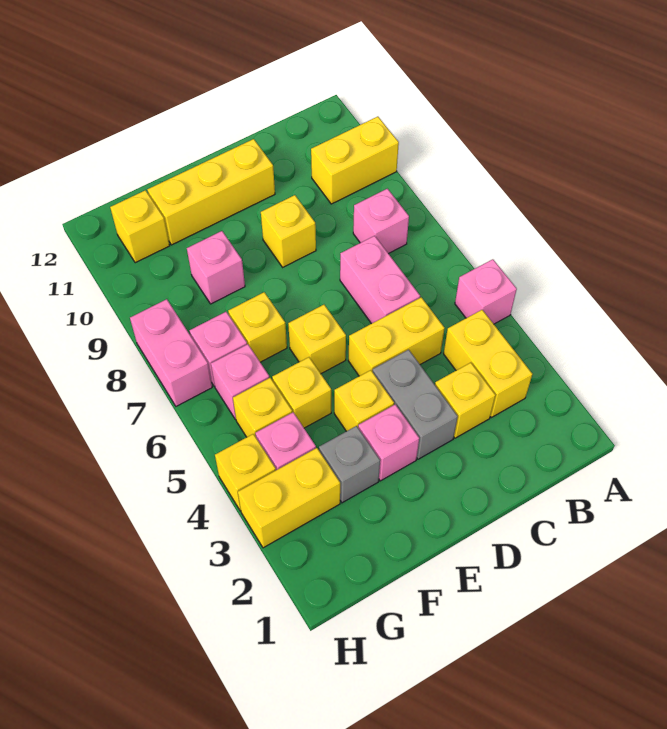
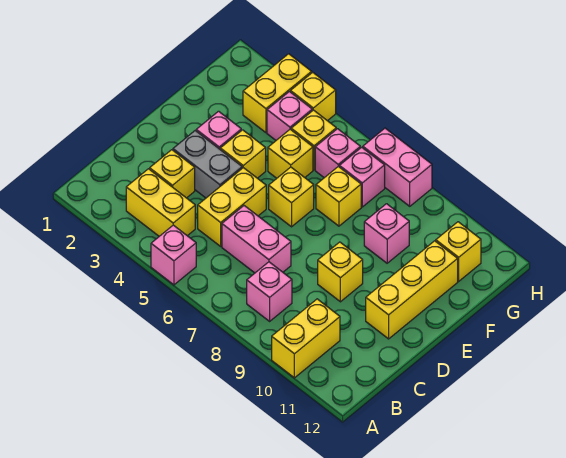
grey 1x1 brick [319,426,380,503] -> none

